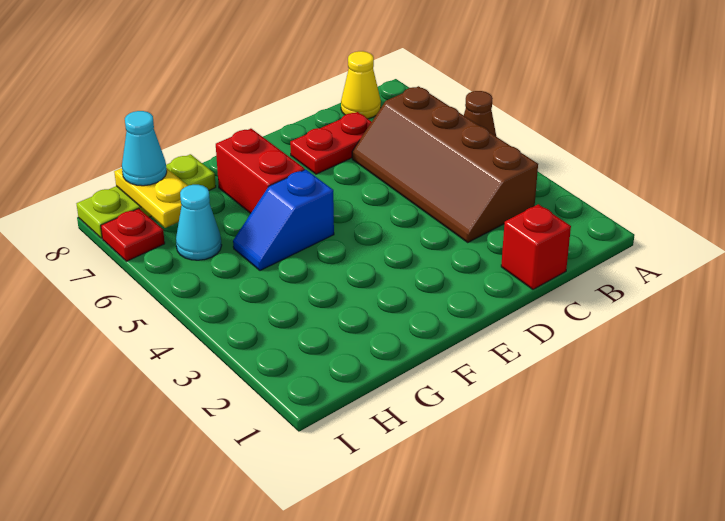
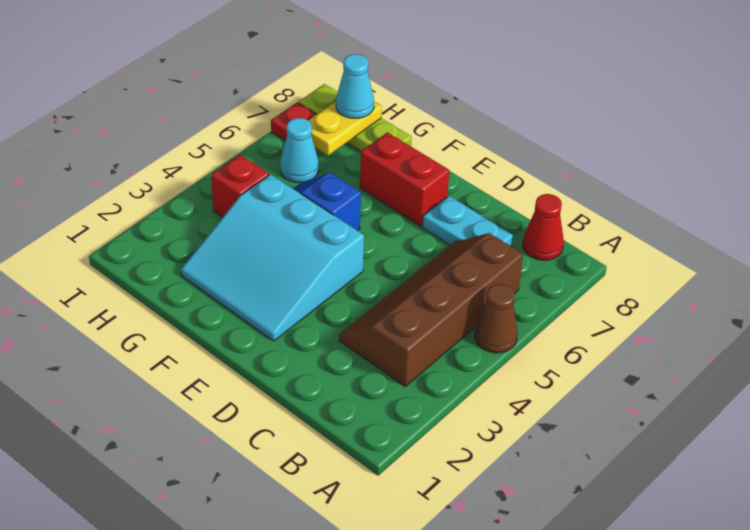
yellow 1x1 cone [341,51,381,119] -> red 1x1 cone [523,194,564,260]
red 1x1 brick [501,204,571,289] -> red 1x1 brick moved to [211,155,269,217]
red 1x2 plate [290,112,371,174] -> cyan 1x2 plate [422,196,513,247]
none -> cyan 3x3 slope [181,174,364,341]
red 1x2 brick [216,129,305,213] -> red 1x2 brick turned to [360,132,449,226]

